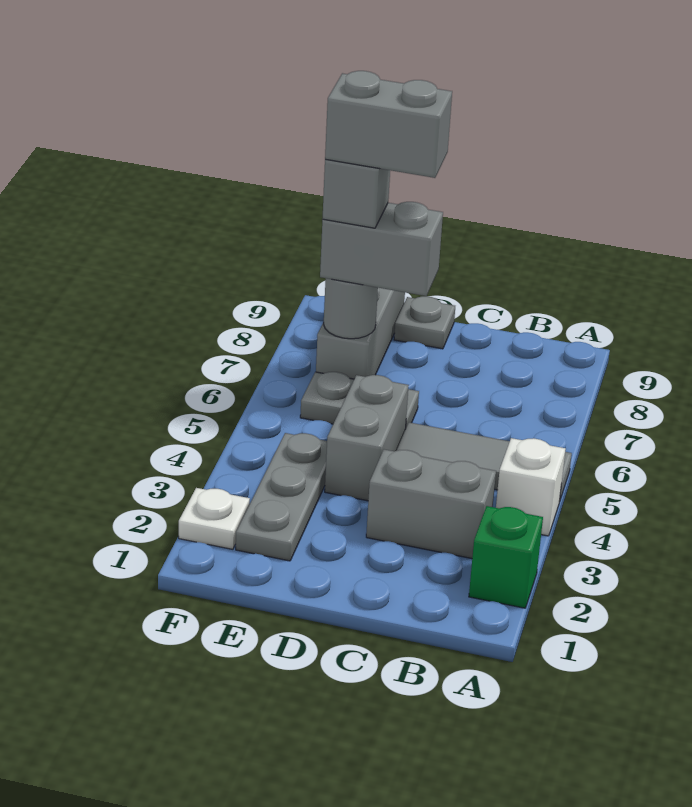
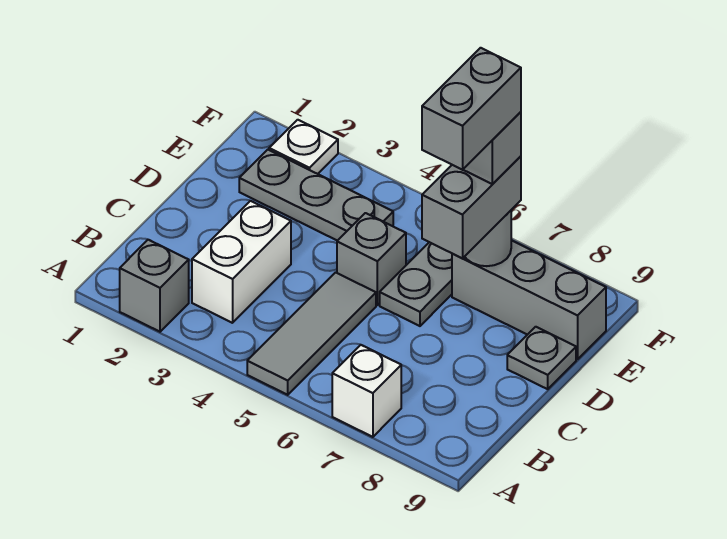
green 1x1 brick [469,506,543,608] -> grey 1x1 brick [120,240,189,332]
white 1x1 brick [496,438,566,536] -> white 1x1 brick moved to [332,345,401,437]
grey 1x2 brick [366,449,496,559] -> white 1x2 brick [192,201,291,323]
grey 1x2 brick [325,375,409,501] -> grey 1x1 brick [337,213,406,305]

